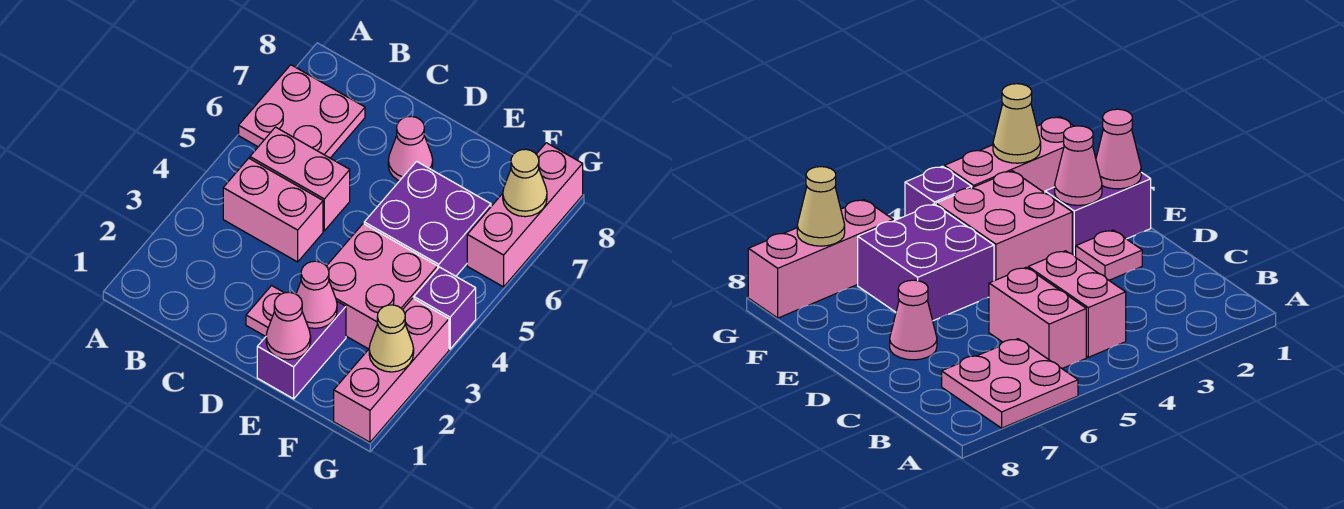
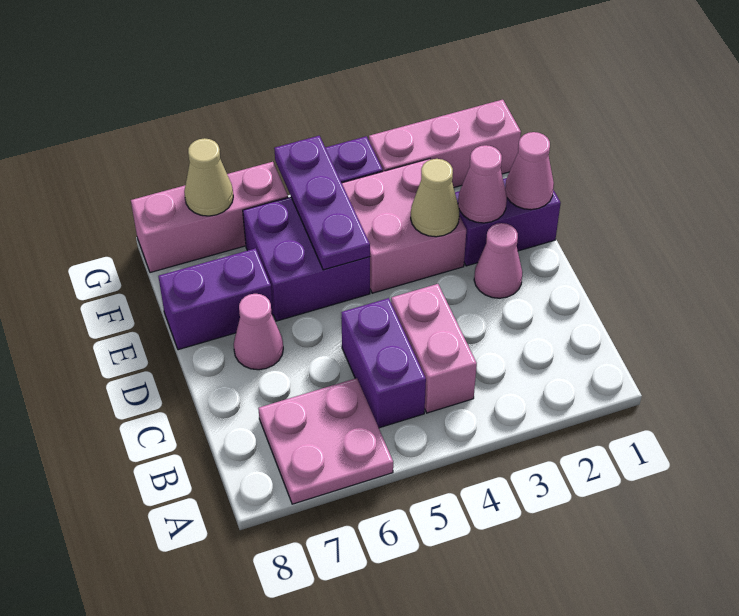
pink 1x2 brick [250,127,350,231] -> purple 1x2 brick [341,298,426,428]
pink 1x1 plate [246,286,284,337] -> pink 1x1 cone [474,223,522,298]
none -> purple 1x3 plate [274,136,370,270]
none -> purple 1x2 brick [158,248,273,350]
tan 1x1 cone [369,305,414,372] -> tan 1x1 cone moved to [411,159,460,237]

